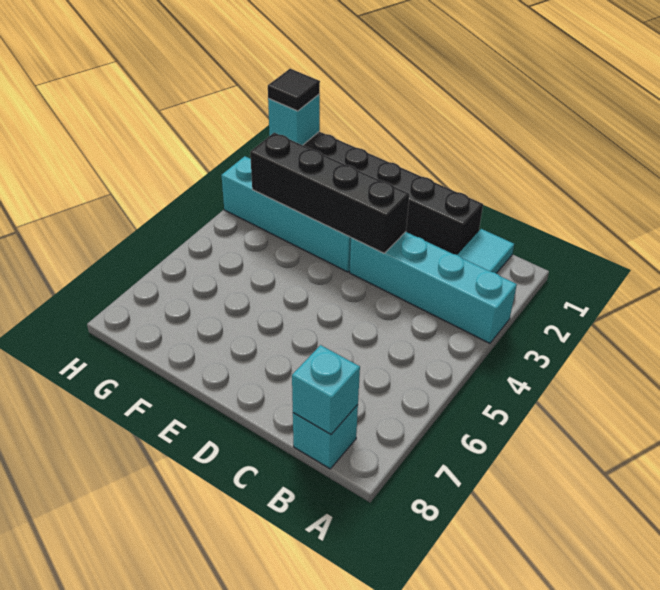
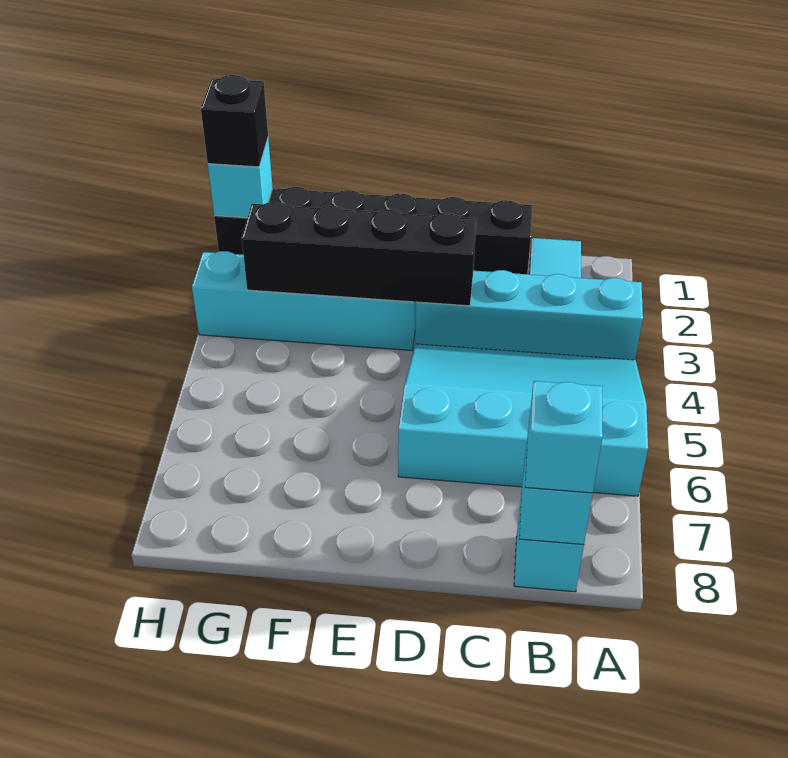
none -> cyan 3x4 slope [398,344,648,496]
none -> cyan 1x1 brick [525,381,603,493]
black 1x1 tile [268,69,320,111] -> black 1x1 brick [201,75,268,167]

